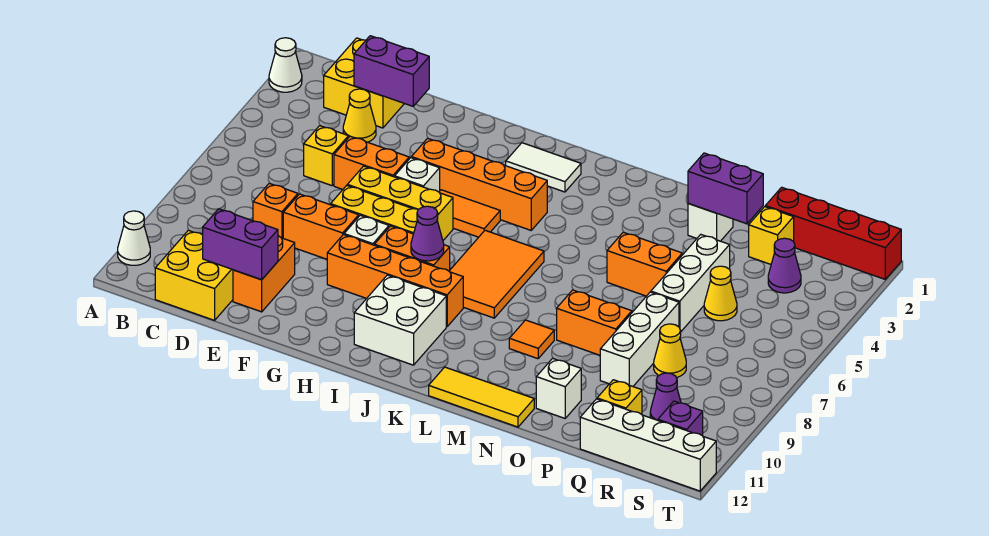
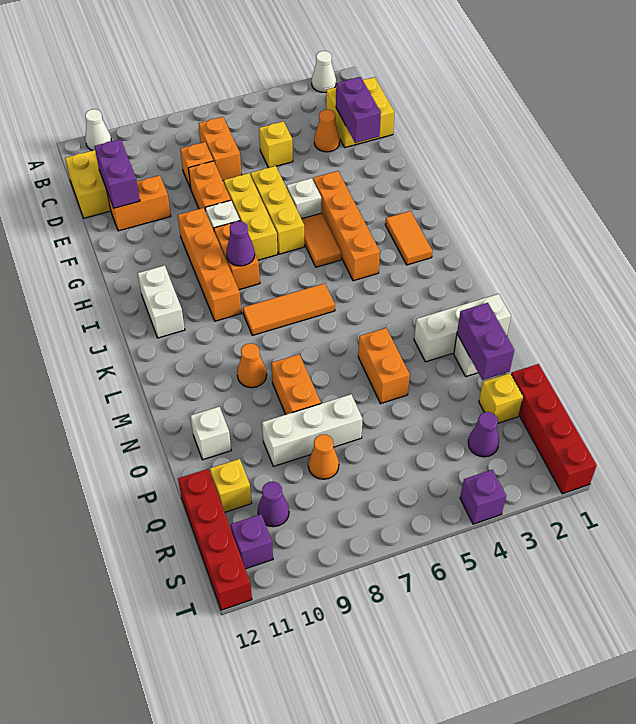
yellow 1x1 cone [343,89,376,142] -> orange 1x1 cone [314,110,340,152]
orange 1x2 brick [334,136,409,189] -> orange 1x2 brick moved to [199,117,242,181]
white 1x2 tile [506,143,581,192] -> orange 1x2 tile [385,211,432,265]
white 2x2 brick [354,275,446,365] -> white 1x2 brick [138,265,185,338]
orange 2x3 tile [449,230,544,318] -> orange 1x3 tile [243,283,335,335]
yellow 1x3 tile [429,367,534,427] -> none
orange 1x1 tile [509,320,554,359] -> orange 1x1 cone [237,343,267,388]
white 1x3 brick [651,235,730,331] -> white 1x3 brick moved to [414,294,511,362]
yellow 1x1 cone [704,266,737,321] -> none
yellow 1x1 cone [654,324,686,378] -> orange 1x1 cone [308,434,339,479]
white 1x4 brick [580,399,716,491] -> red 1x4 brick [178,469,252,610]
none -> purple 1x1 brick [460,470,506,524]

